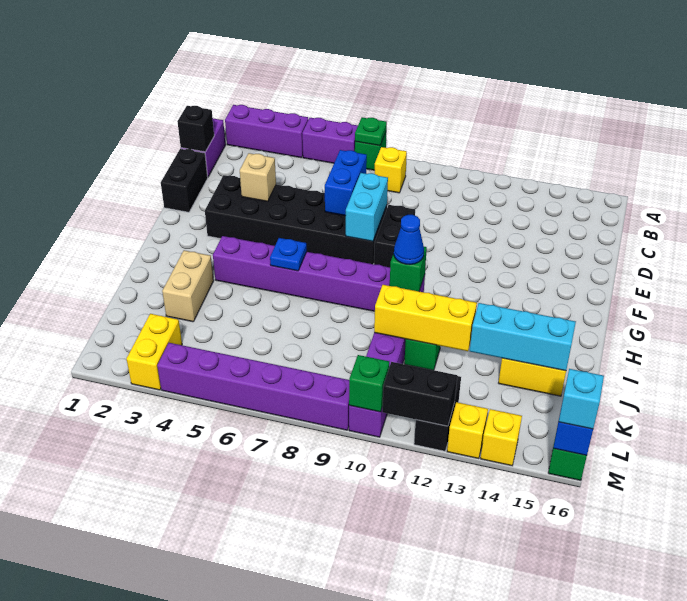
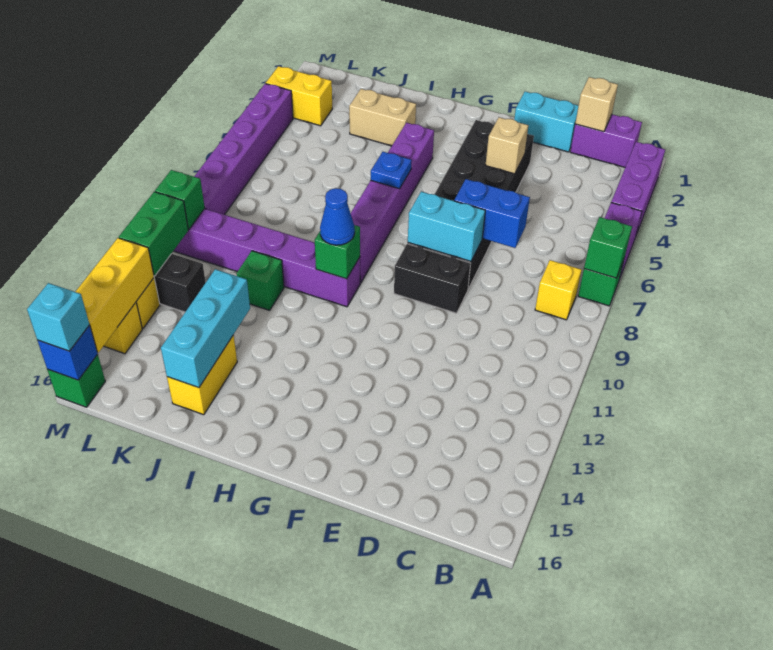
green 1x1 plate [355,118,387,146] -> green 1x1 brick [584,217,632,278]
black 1x1 brick [177,106,214,152] -> tan 1x1 brick [575,77,618,132]
black 1x2 brick [161,149,208,212] -> cyan 1x2 brick [514,92,579,152]
yellow 1x3 brick [374,285,477,351] -> yellow 1x3 brick moved to [76,238,154,352]
black 1x2 brick [382,362,457,426] -> green 1x2 brick [119,192,188,276]

